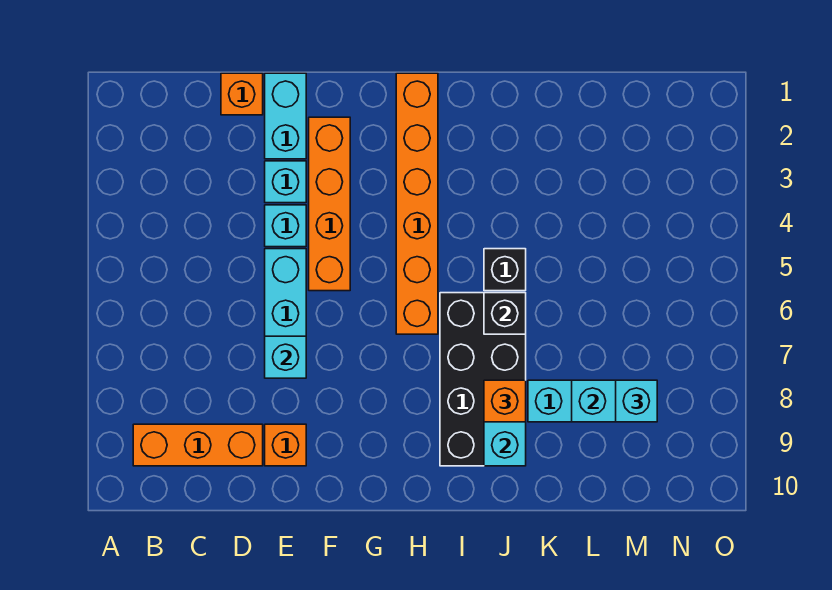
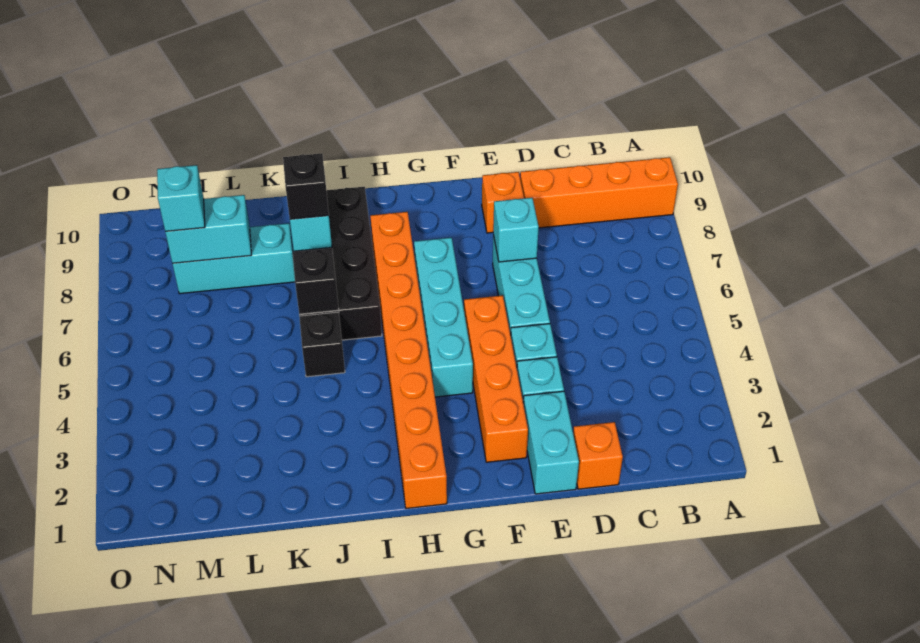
orange 1x3 brick [133,424,263,466] -> orange 1x4 brick [520,157,678,228]
none -> cyan 1x4 brick [414,238,473,397]
orange 1x6 brick [396,73,438,334] -> orange 1x8 brick [370,212,447,509]
orange 1x1 brick [484,380,526,422] -> black 1x1 brick [283,153,329,219]

